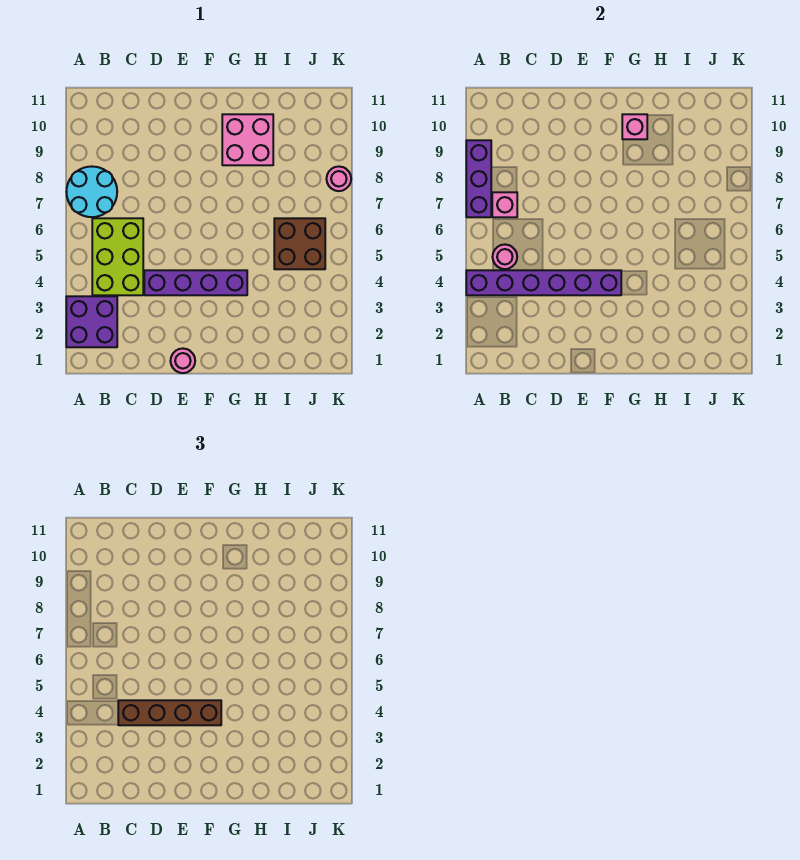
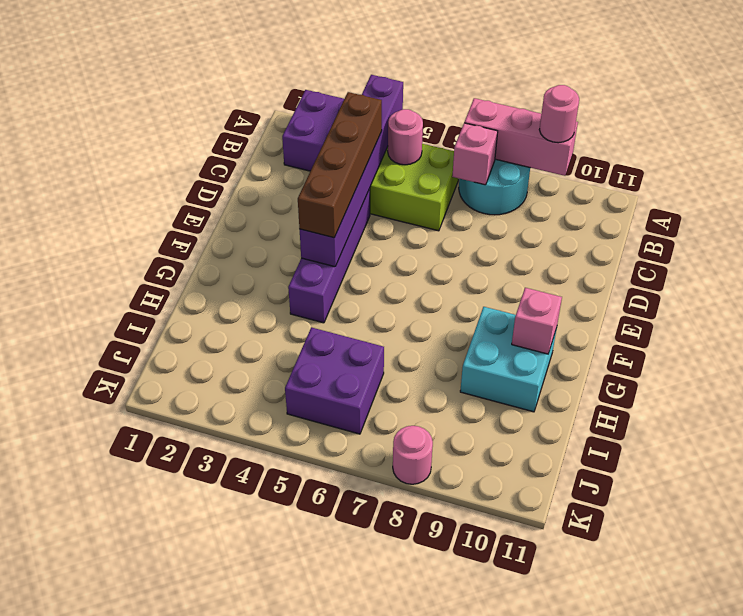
purple 1x3 brick [466,140,491,217] -> pink 1x3 brick [464,98,578,176]
pink 1x1 round brick [171,349,195,373] -> pink 1x1 round brick moved to [539,85,579,143]
pink 2x2 brick [222,114,273,165] -> cyan 2x2 brick [460,307,557,412]
brown 2x2 brick [274,218,325,269] -> purple 2x2 brick [285,327,384,434]

